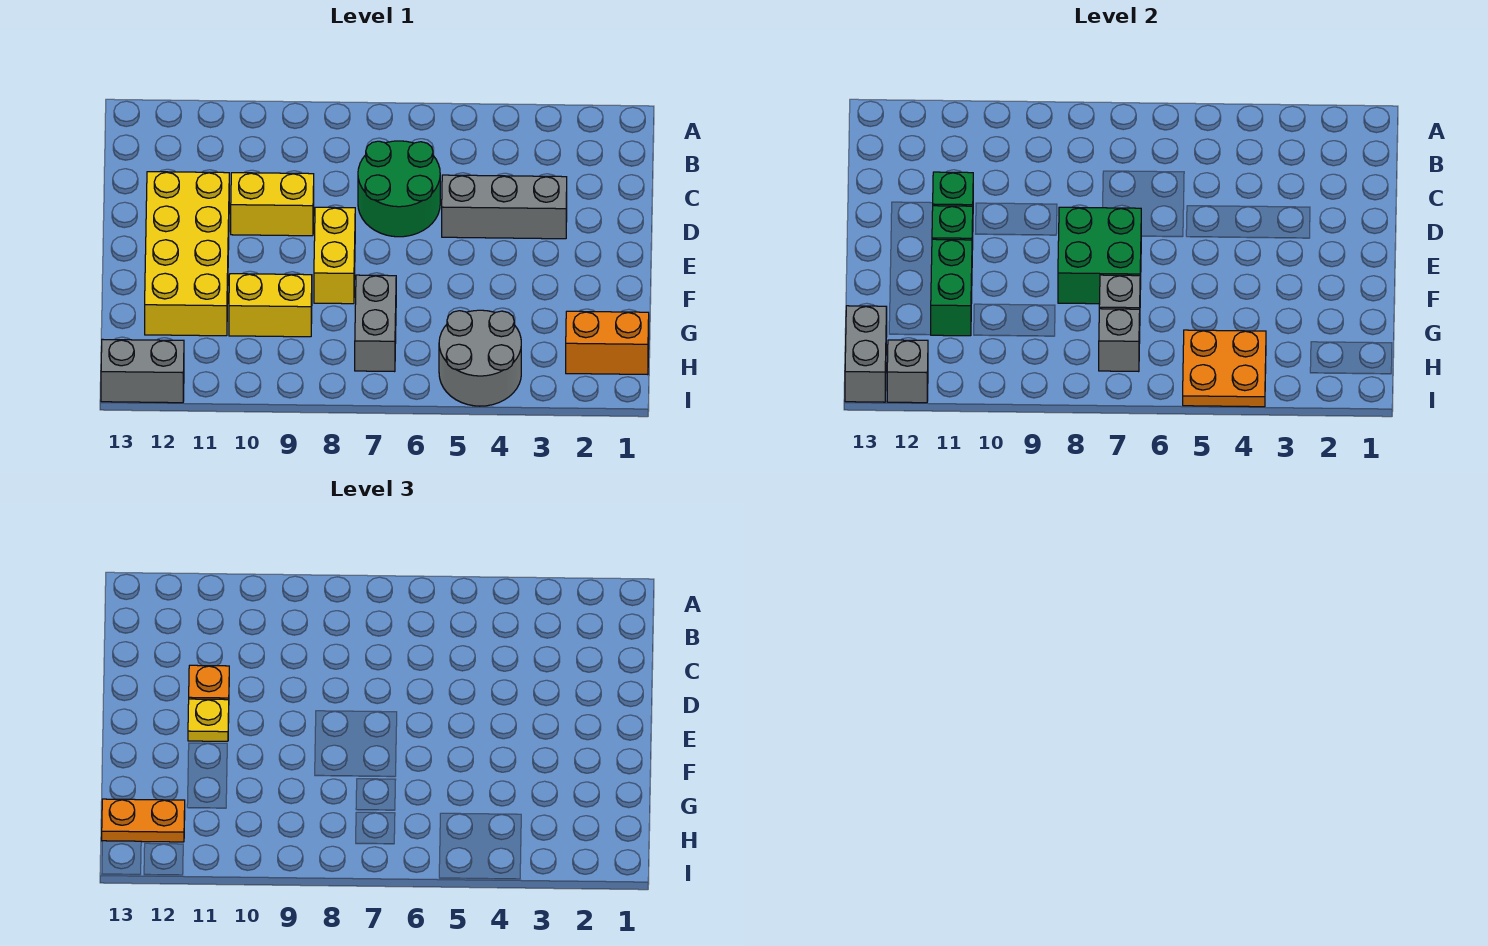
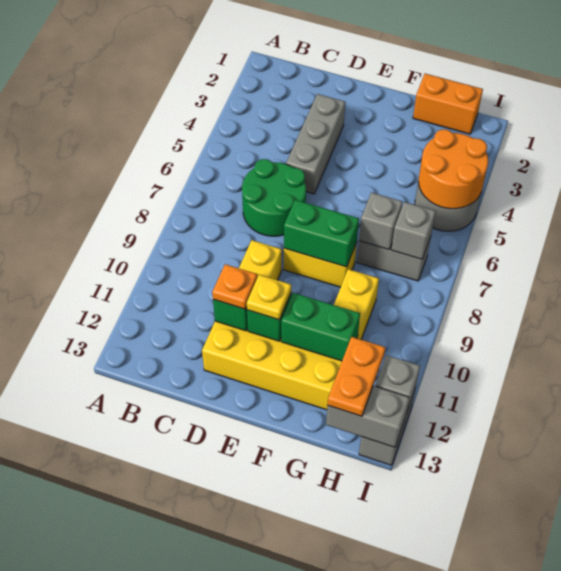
green 2x2 brick [1058,207,1141,304] -> green 1x2 brick [284,200,359,267]
orange 1x2 brick [566,311,649,375] -> orange 1x2 brick turned to [413,74,483,134]
orange 2x2 plate [1183,330,1266,407] -> orange 2x2 round brick [419,129,488,209]

